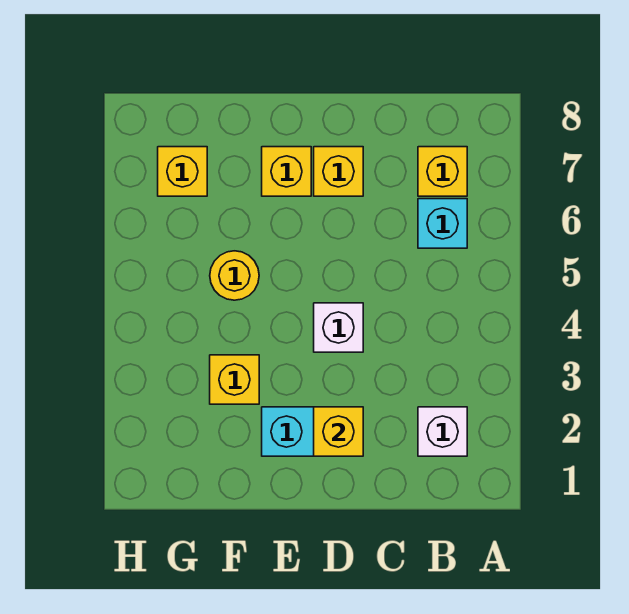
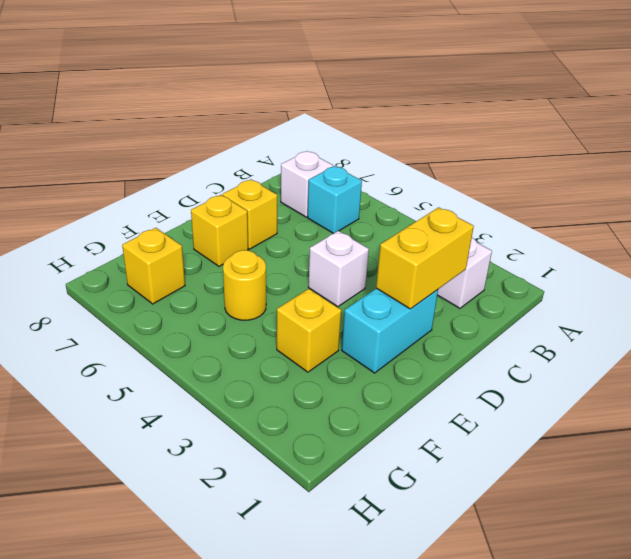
yellow 1x1 brick [418,147,467,196] -> white 1x1 brick [281,151,333,217]
yellow 1x1 brick [314,407,363,456] -> yellow 1x2 brick [376,207,474,309]

